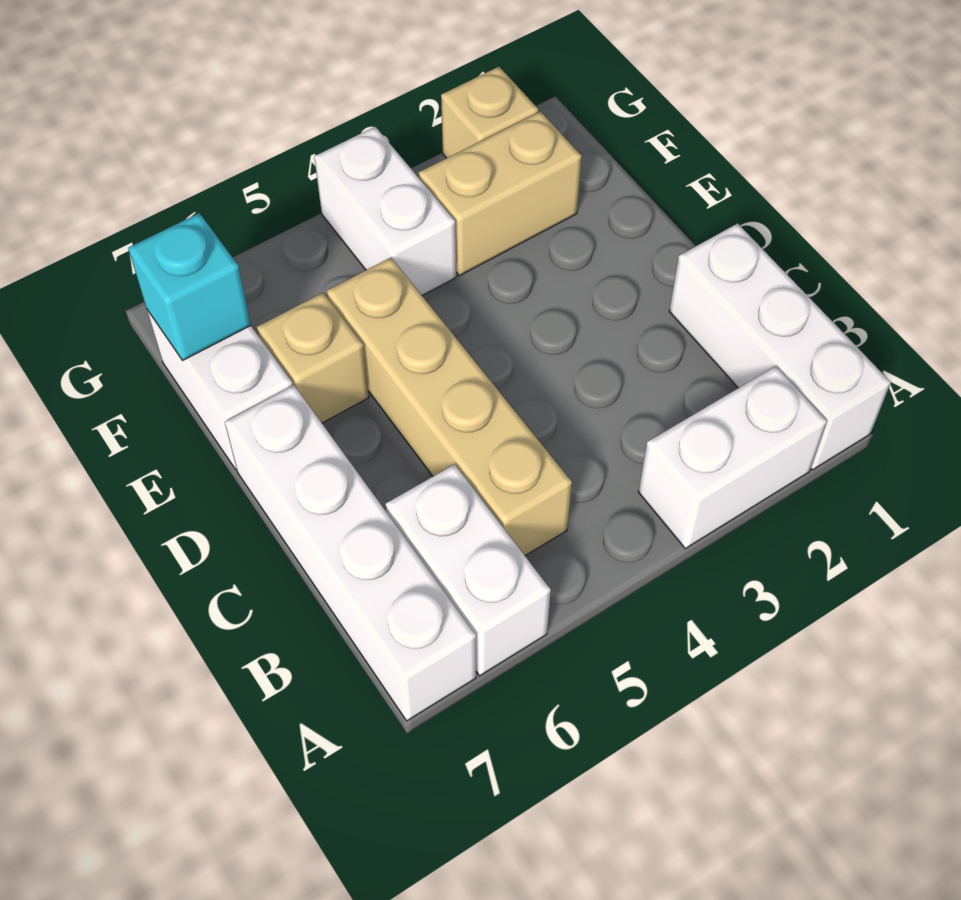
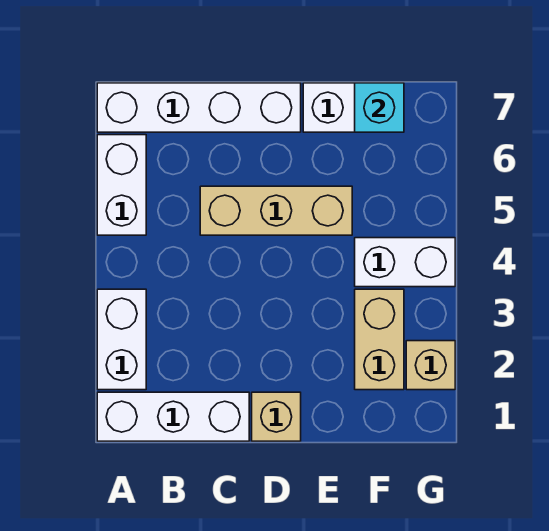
white 1x2 brick [385,464,551,676] -> white 1x2 brick turned to [97,135,146,235]
tan 1x4 brick [327,258,572,556] -> tan 1x3 brick [200,186,352,235]
tan 1x1 brick [257,293,369,423] -> tan 1x1 brick moved to [252,392,301,441]

